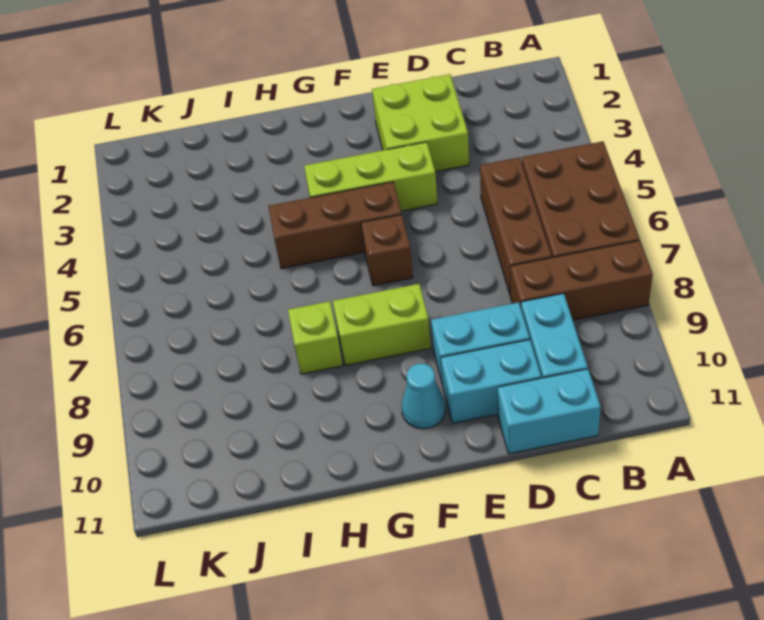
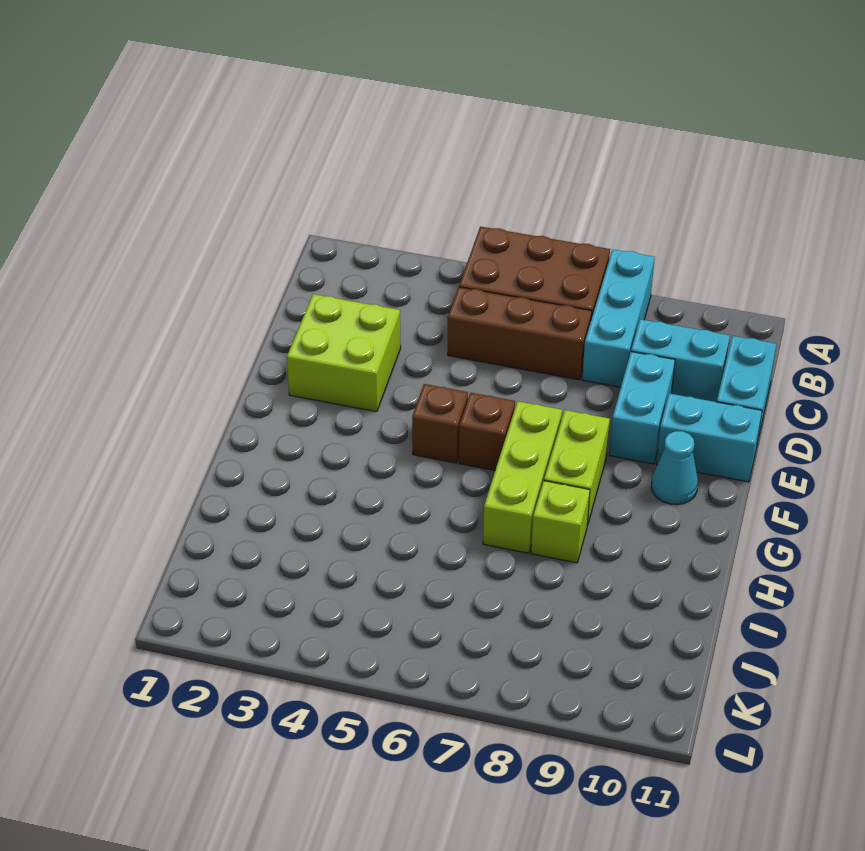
brown 1x3 brick [510,240,653,320] -> cyan 1x3 brick [582,250,655,387]
cyan 1x2 brick [441,340,541,423] -> cyan 1x2 brick turned to [656,393,762,482]
lime 1x3 brick [304,142,437,211] -> lime 1x3 brick moved to [483,401,562,553]
brown 1x3 brick [268,182,402,269] -> brown 1x1 brick [412,384,468,463]

